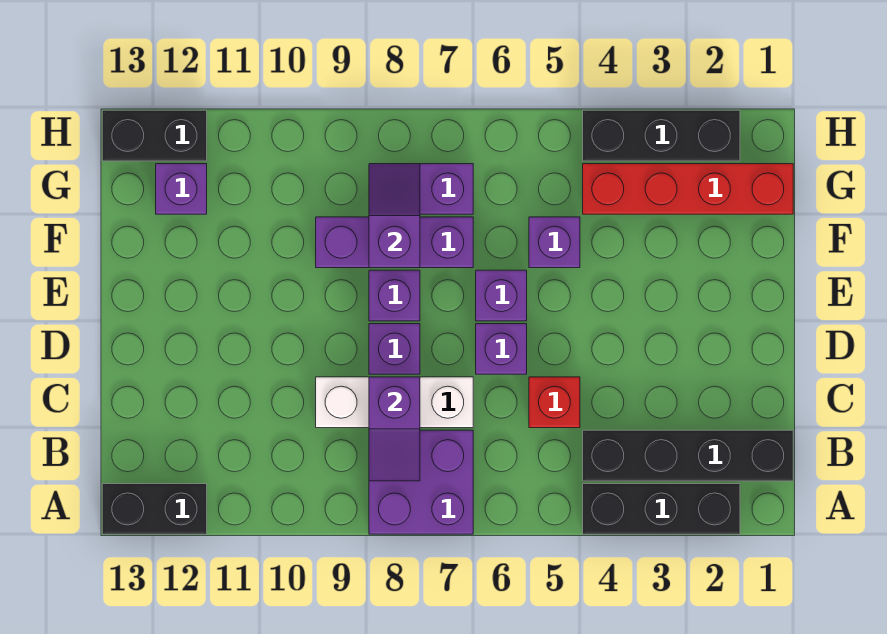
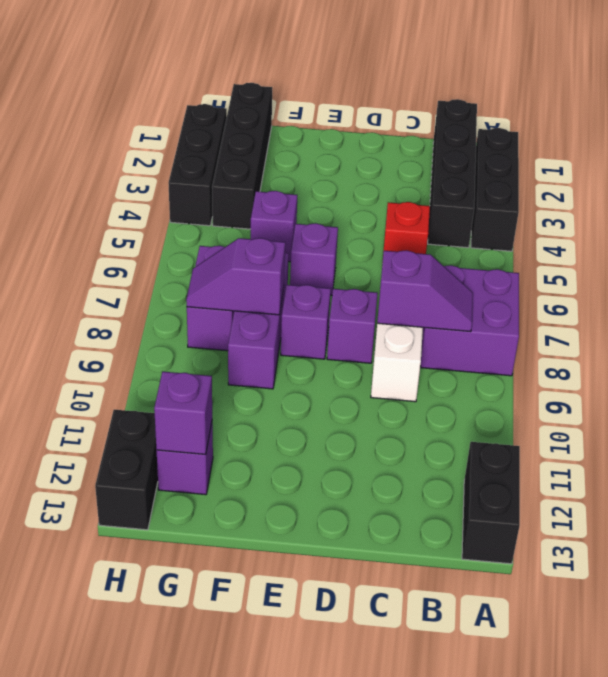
purple 1x1 brick [476,324,527,374] -> purple 1x1 brick moved to [154,372,212,454]
red 1x4 brick [583,164,793,214] -> black 1x4 brick [212,83,272,229]

